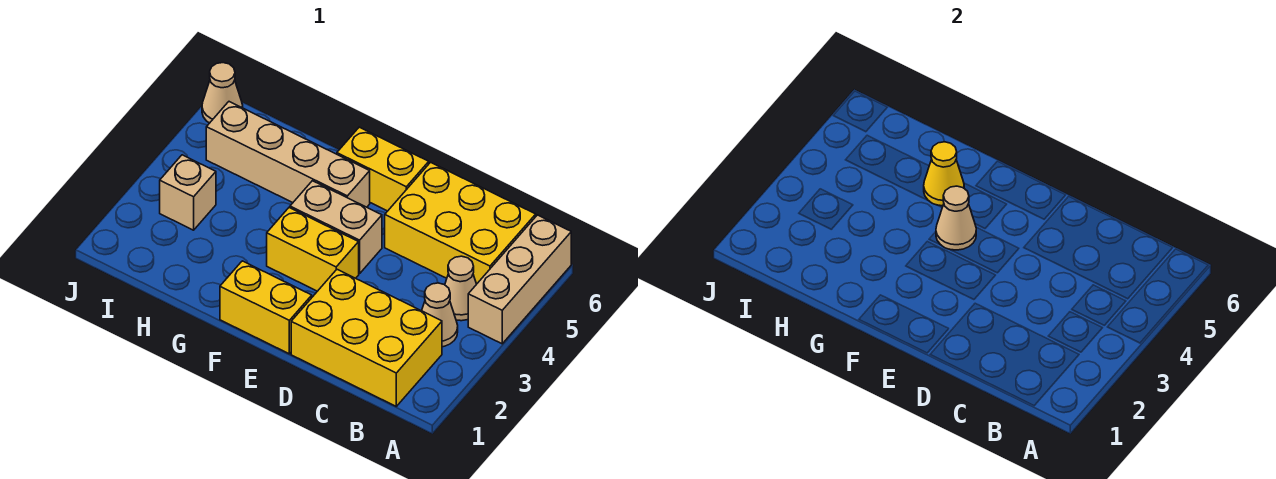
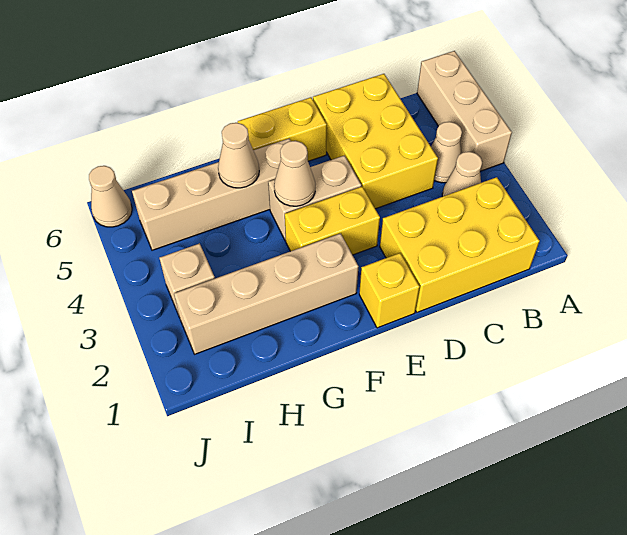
yellow 2x3 brick [385,162,536,284] -> yellow 2x3 brick turned to [313,74,438,209]
yellow 1x2 brick [220,261,312,354] -> yellow 1x1 brick [359,253,420,328]
none -> tan 1x4 brick [174,233,358,354]
yellow 1x1 cone [924,142,964,206] -> tan 1x1 cone [218,123,259,188]

